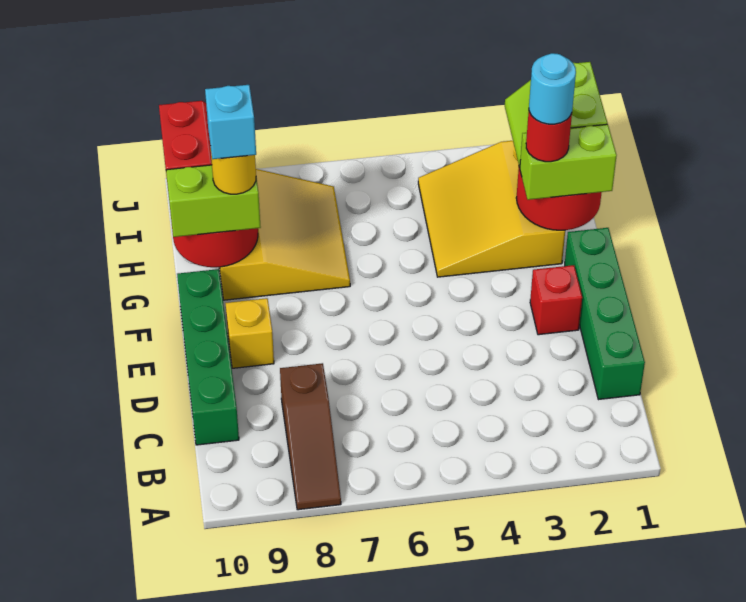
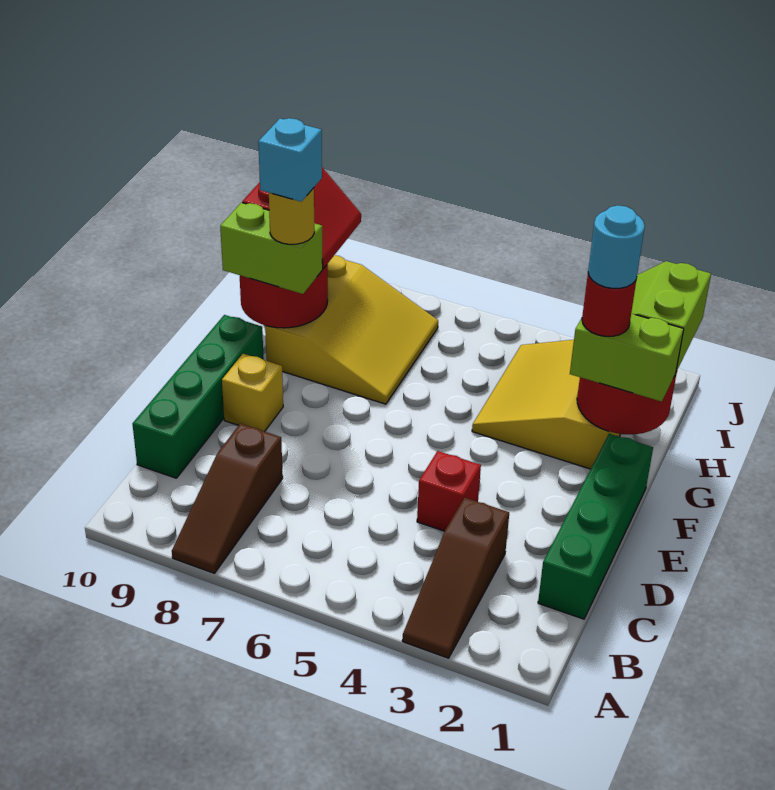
none -> brown 1x3 slope [402,498,509,658]
red 1x1 brick [530,265,582,335] -> red 1x1 brick moved to [417,451,481,531]

